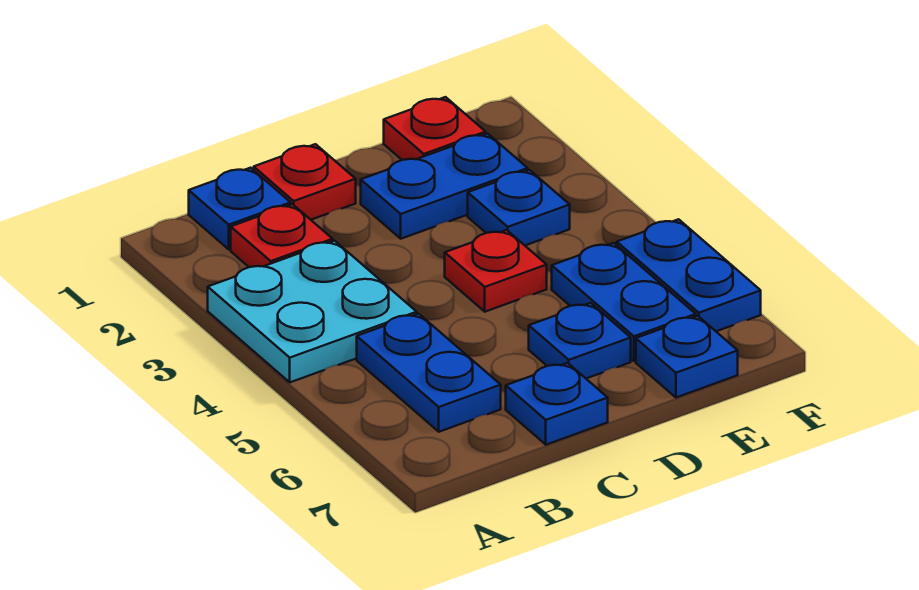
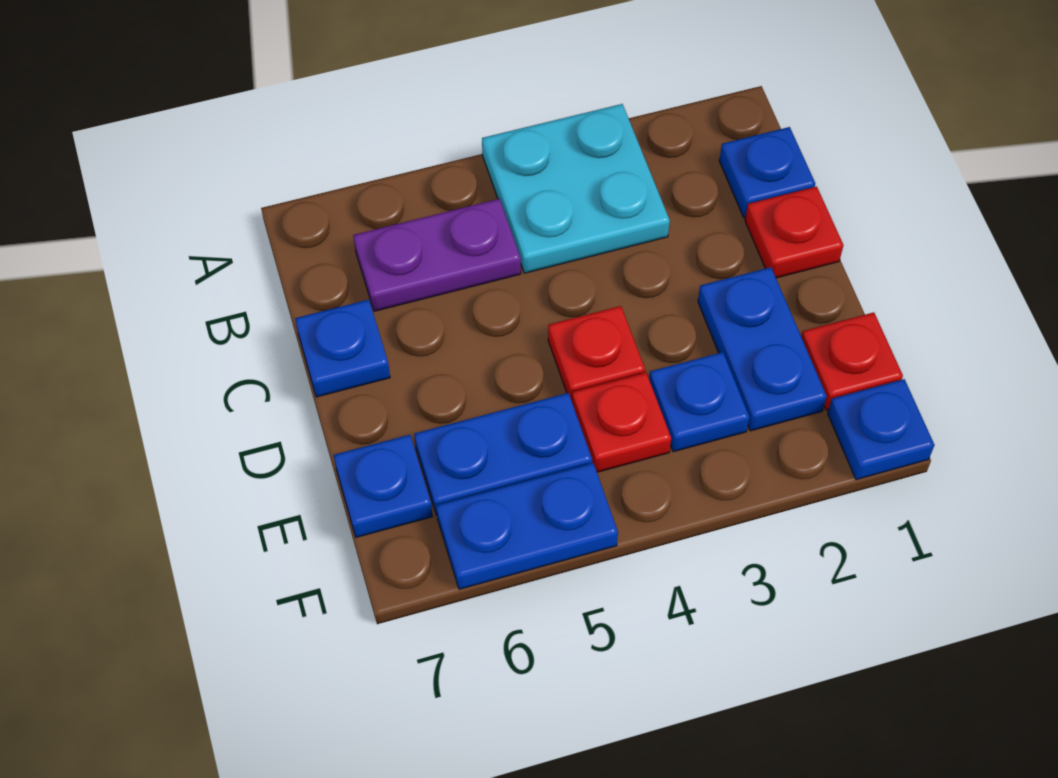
red 1x1 plate [231,204,333,267] -> red 1x1 plate moved to [572,373,671,472]
blue 1x2 plate [357,314,501,432] -> purple 1x2 plate [353,199,521,311]
blue 1x1 plate [529,303,631,378] -> blue 1x1 plate moved to [828,379,934,480]

